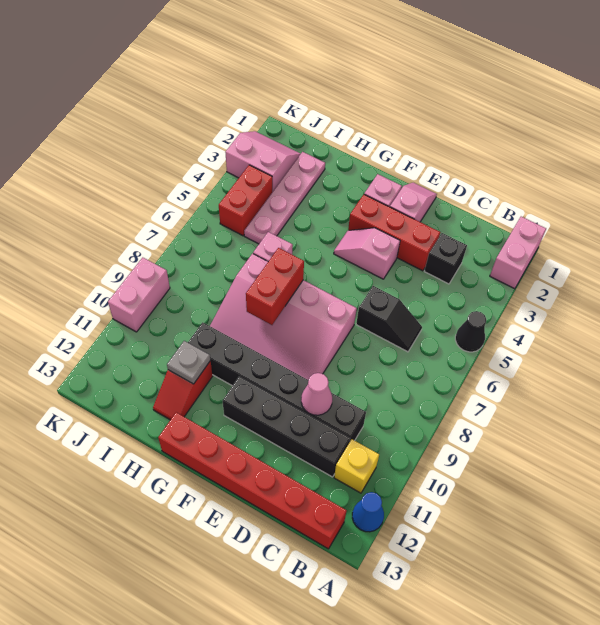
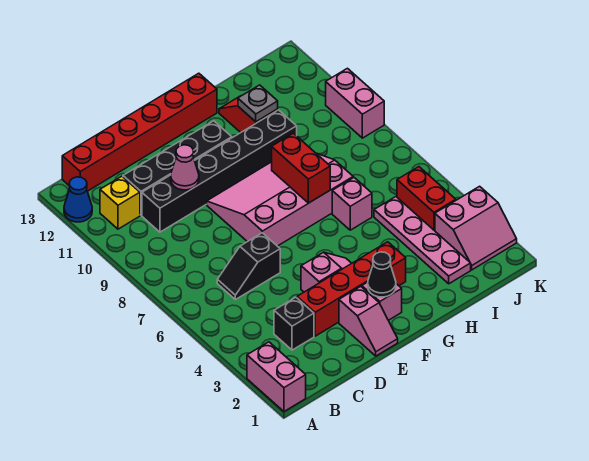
black 1x1 cone [455,311,486,352] -> black 1x1 cone moved to [368,252,396,297]
red 1x3 brick [348,195,440,271] -> red 1x4 brick [297,242,406,336]

